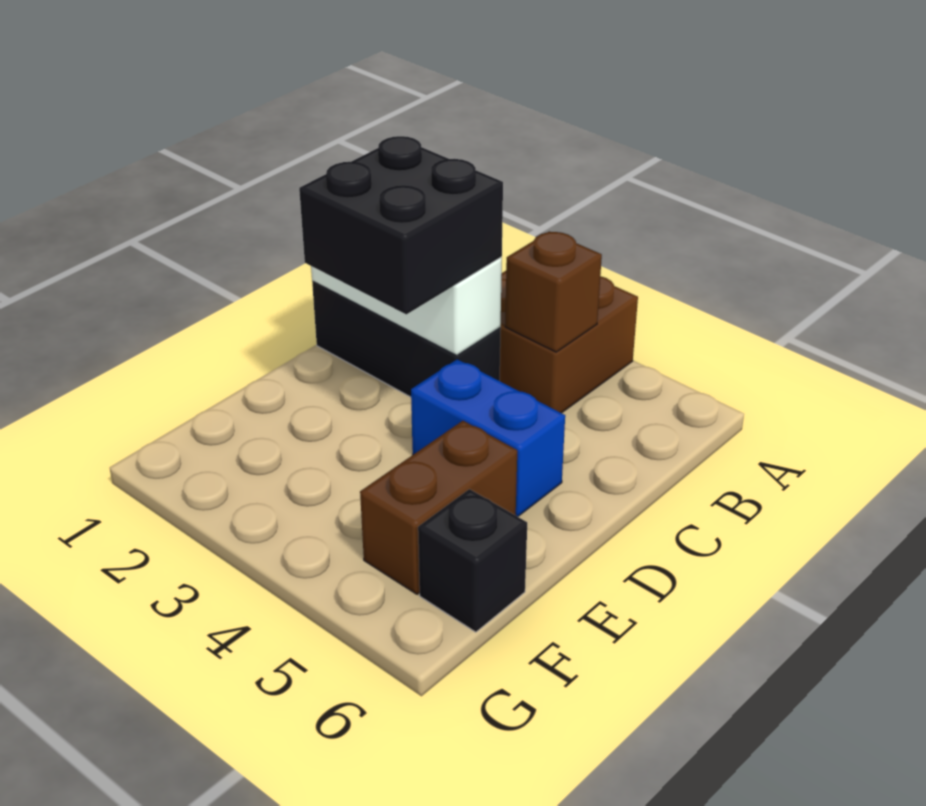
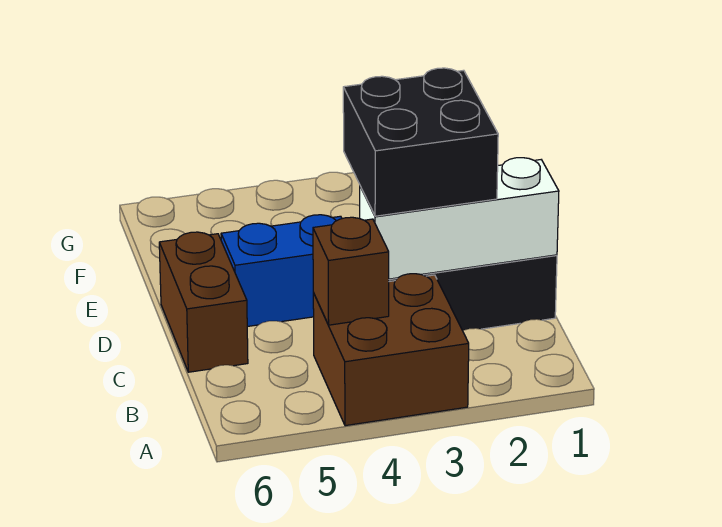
brown 1x2 brick [360,421,517,594] -> brown 1x2 brick moved to [159,232,248,372]
black 1x1 brick [418,489,527,632] -> none

